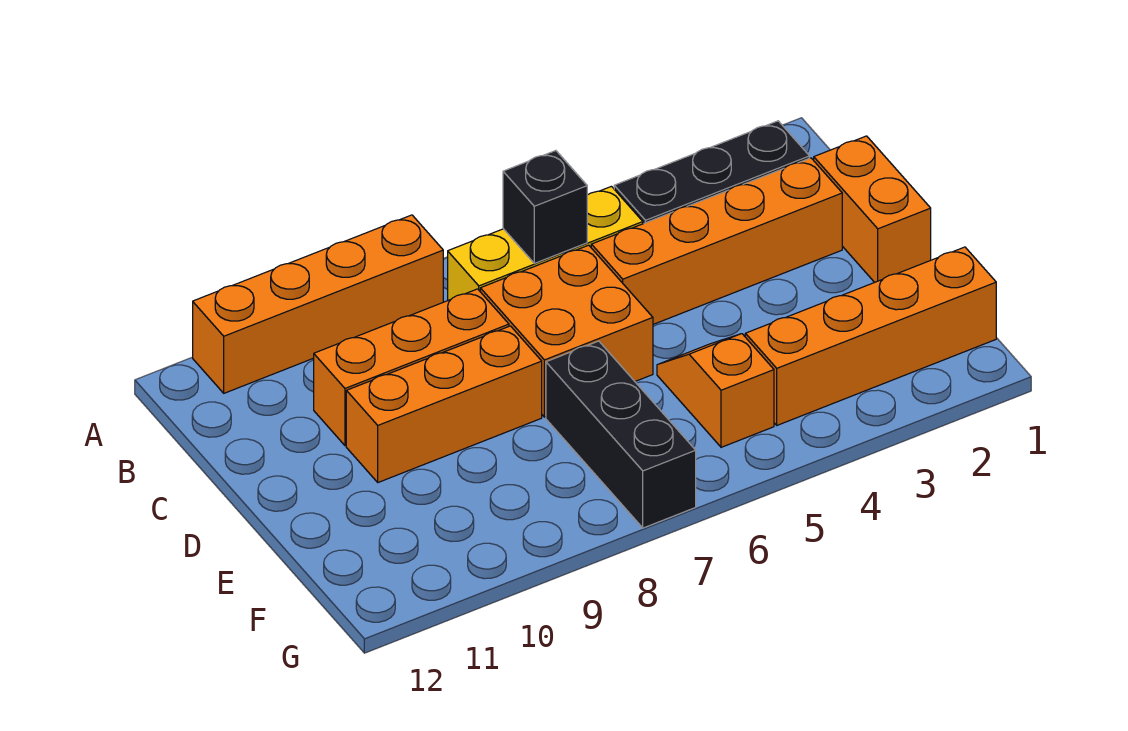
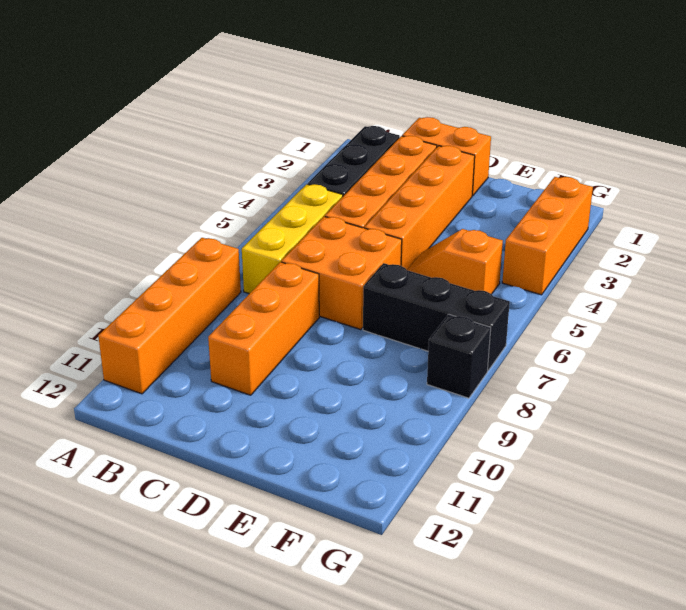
black 1x1 brick [503,151,587,263] -> black 1x1 brick moved to [427,314,491,398]
orange 1x3 brick [346,326,542,482] -> orange 1x3 brick moved to [502,177,593,295]
orange 1x4 brick [745,247,996,425] -> orange 1x4 brick moved to [364,146,475,270]

